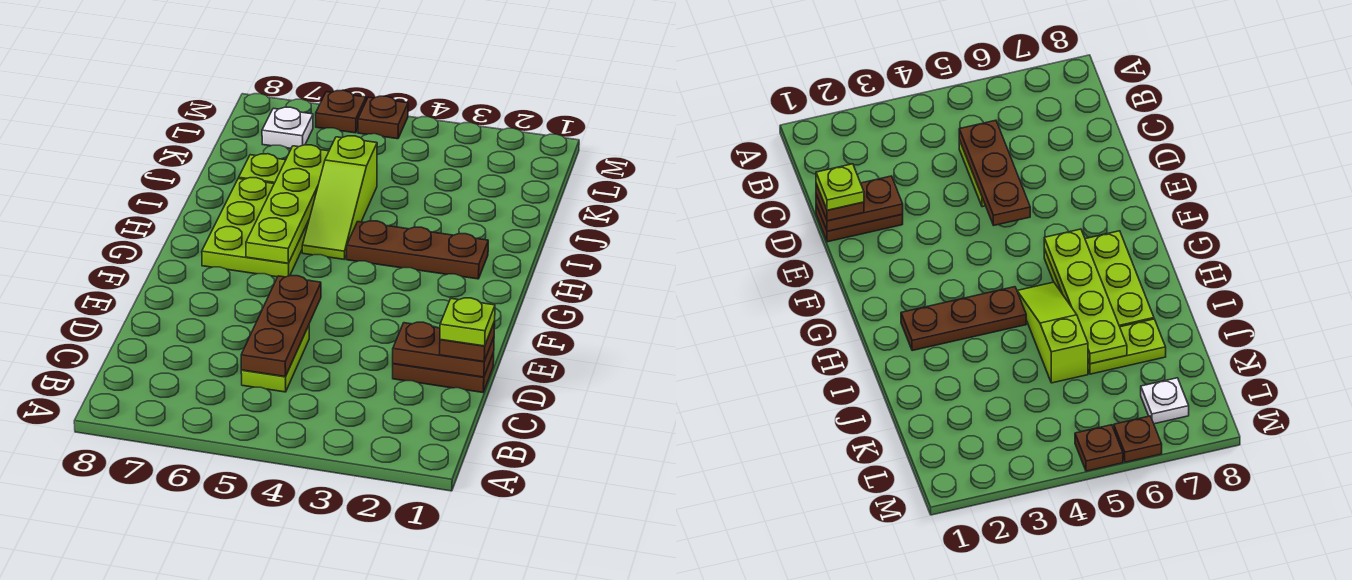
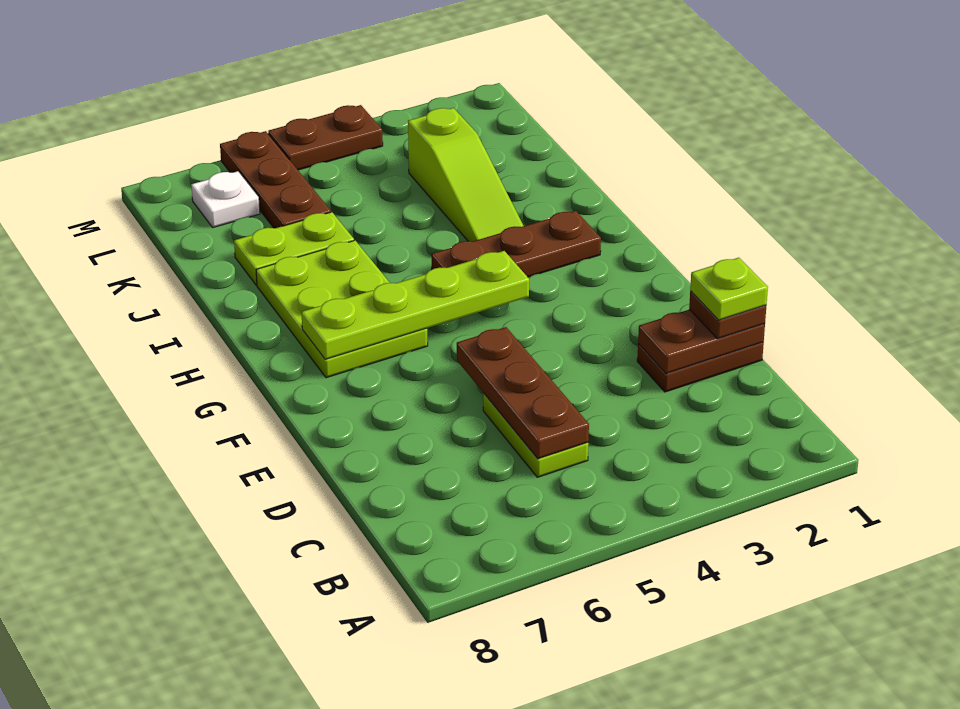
lime 1x4 plate [246,145,329,263] -> lime 1x4 plate turned to [302,251,529,359]
lime 1x3 slope [302,136,377,259] -> lime 1x3 slope moved to [408,108,523,242]
brown 1x1 plate [358,96,408,139] -> brown 1x2 plate [268,105,383,170]
brown 1x1 plate [316,90,366,133] -> brown 1x3 plate [220,131,331,228]

